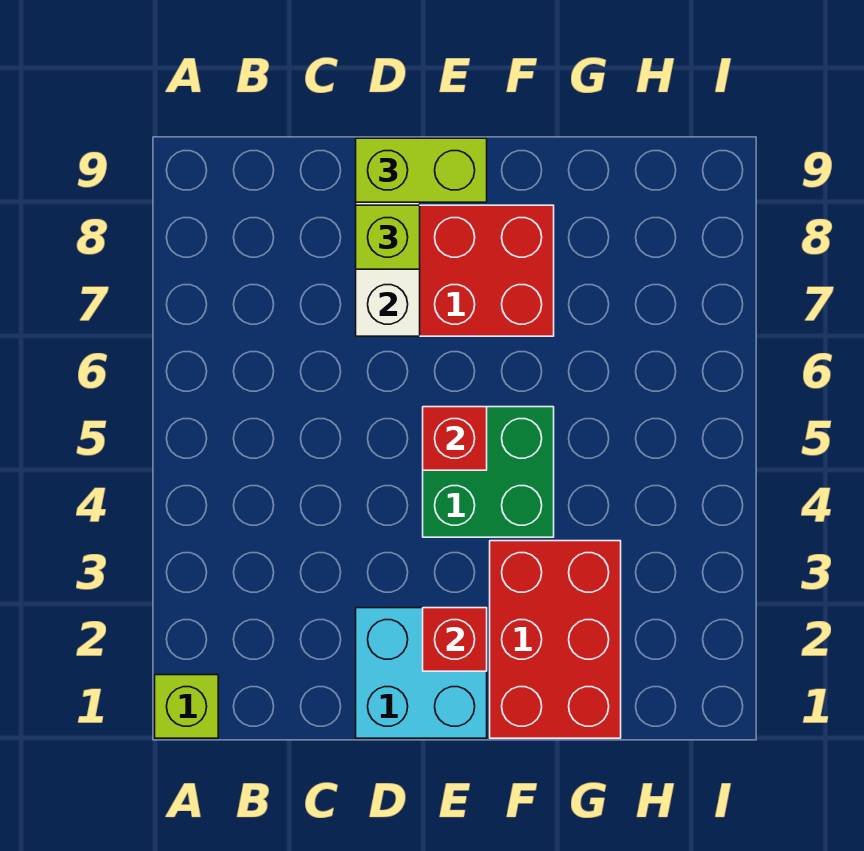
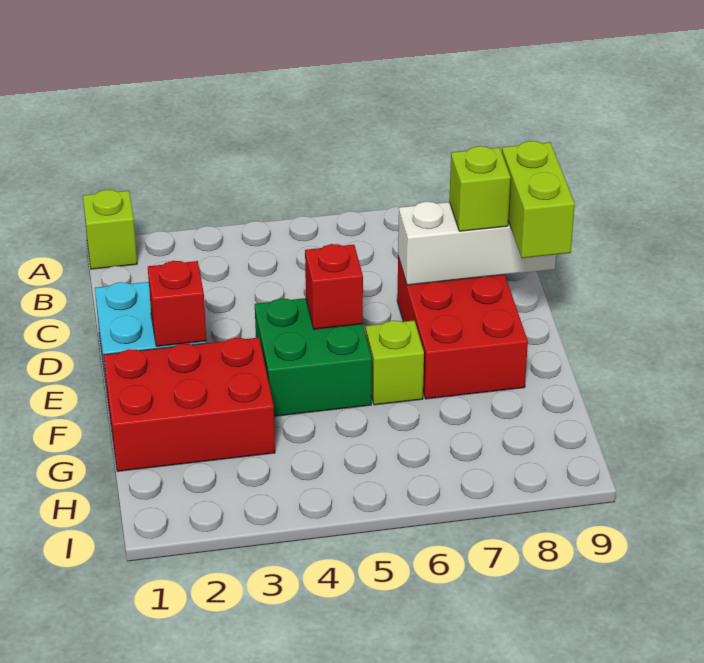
none -> lime 1x1 brick [366,320,424,405]

